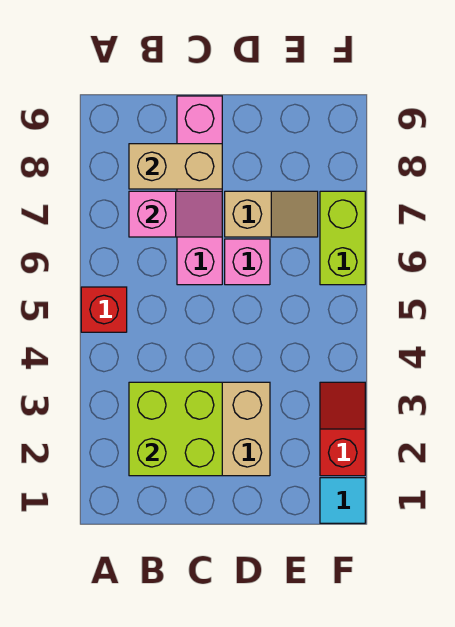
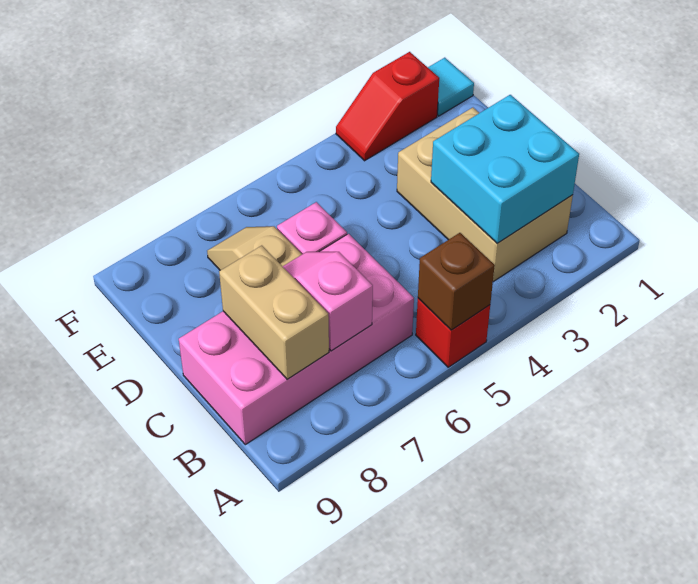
none -> brown 1x1 brick [418,233,495,330]
lime 2x2 brick [129,382,222,476] -> cyan 2x2 brick [431,95,579,243]
pink 1x4 brick [177,96,222,285] -> pink 2x4 brick [179,234,414,445]
lime 1x2 brick [320,191,365,285] -> none

